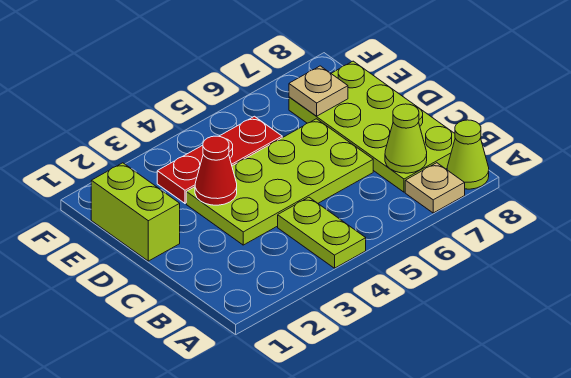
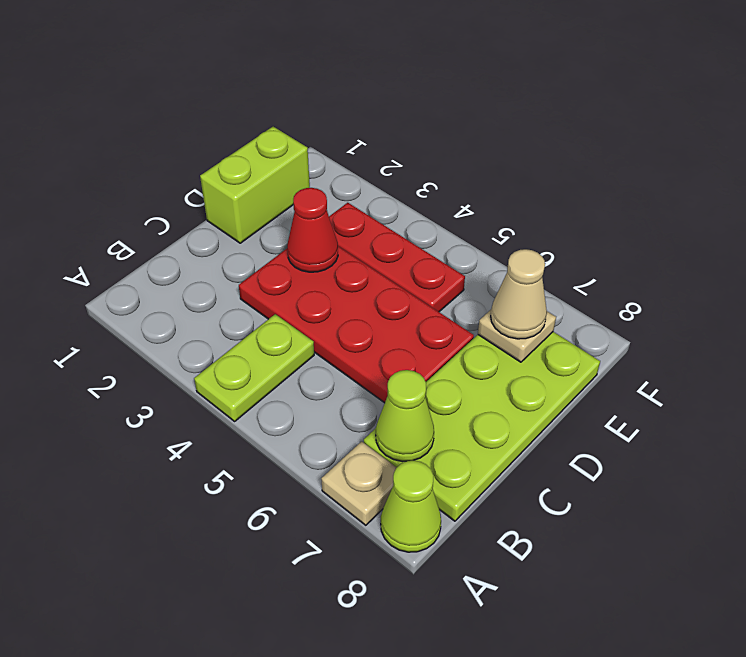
lime 2x4 plate [186,119,373,245] -> red 2x4 plate [239,246,474,403]
none -> tan 1x1 cone [491,249,547,339]

